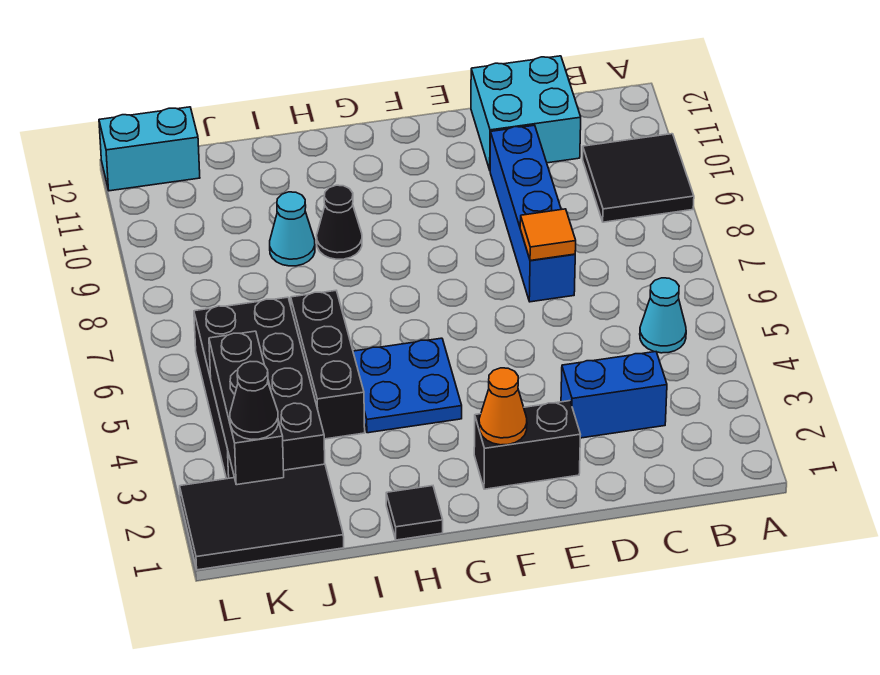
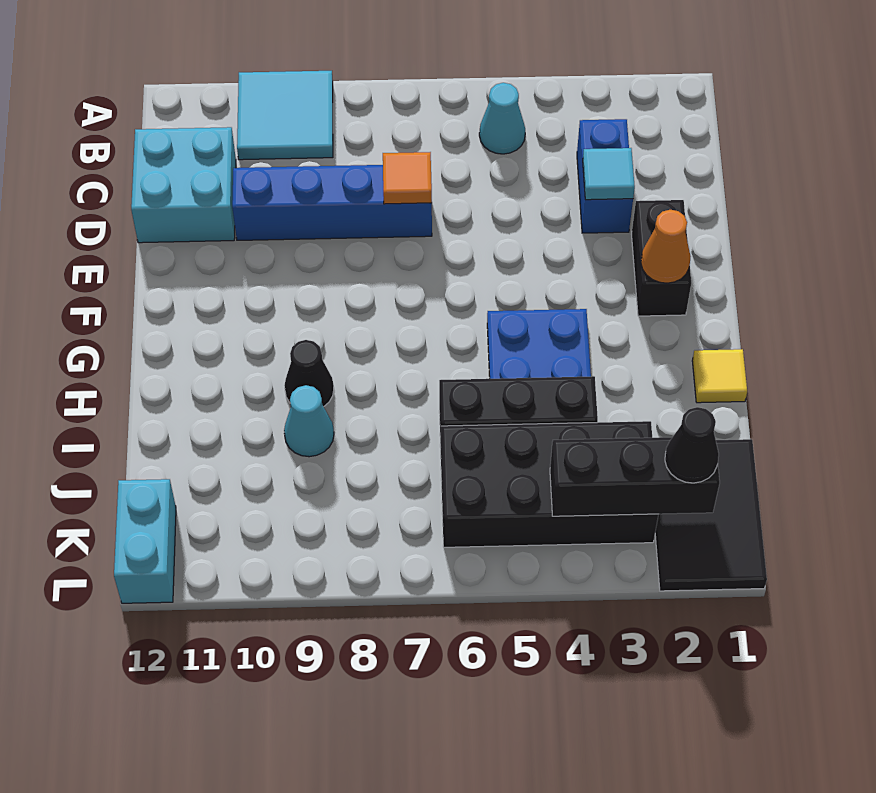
black 2x2 tile [583,134,694,222] -> cyan 2x2 tile [237,71,333,160]
none -> cyan 1x1 tile [583,148,635,200]
black 1x1 tile [386,486,443,540] -> yellow 1x1 tile [692,349,747,403]

